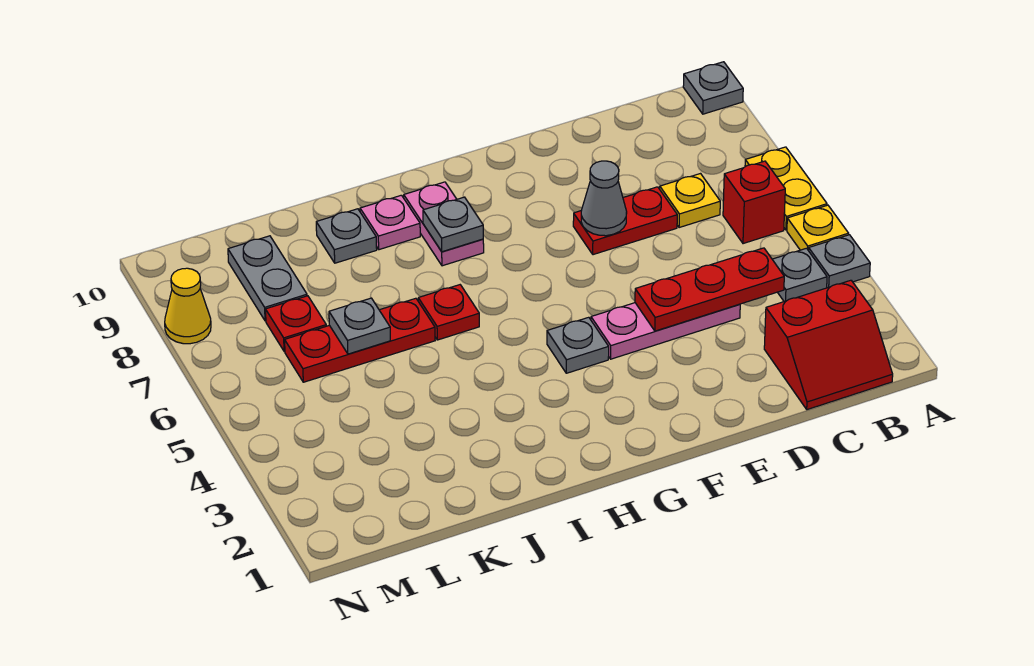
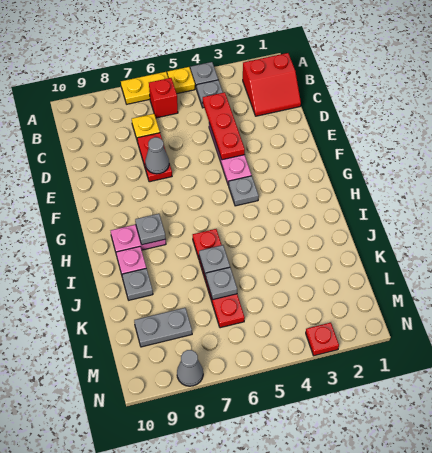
grey 1x1 plate [683,62,743,114] -> grey 1x1 plate moved to [199,245,230,277]
red 2x2 slope [764,280,893,410] -> red 2x2 slope turned to [243,53,301,116]
red 1x1 plate [266,296,326,352] -> red 1x1 plate moved to [306,323,339,356]
yellow 1x1 cone [165,268,211,344] -> grey 1x1 cone [177,350,203,386]

